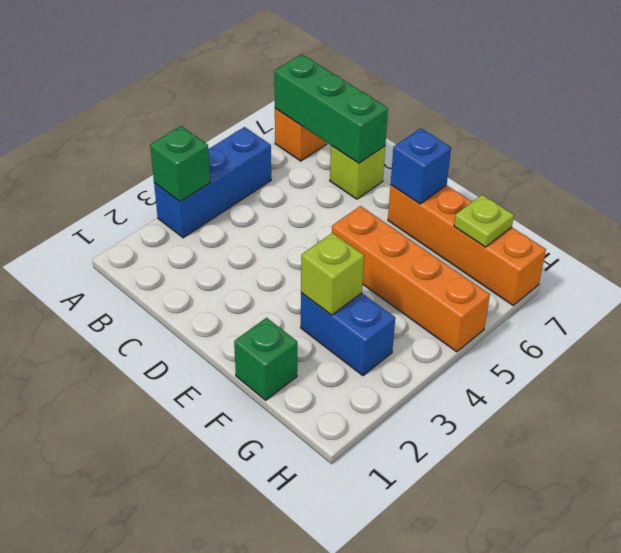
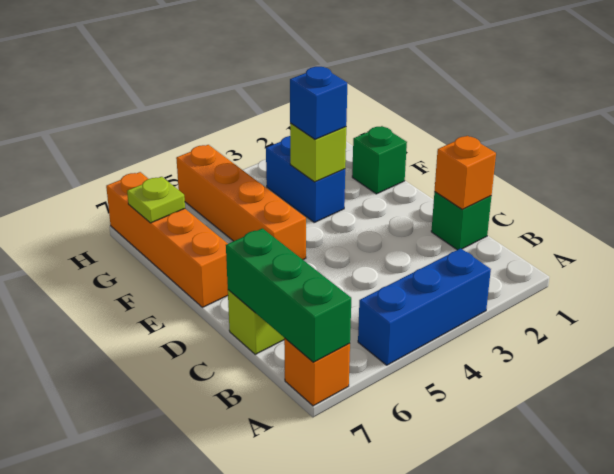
green 1x1 brick [150,126,210,202] -> green 1x1 brick moved to [431,192,491,250]
none -> orange 1x1 brick [435,136,496,210]
blue 1x1 brick [391,128,451,204] -> blue 1x1 brick moved to [290,67,347,139]

